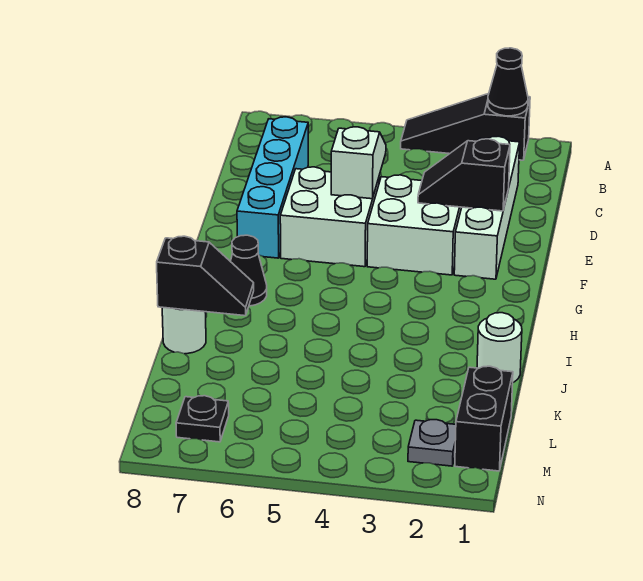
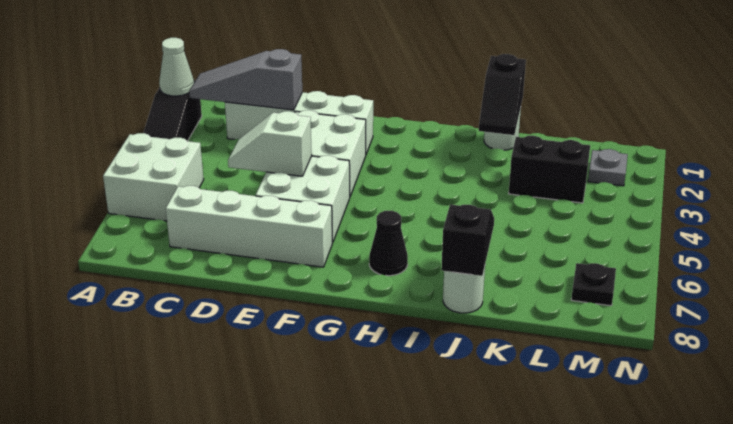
black 1x1 cone [488,48,528,116] -> white 1x1 cone [159,38,194,96]
none -> white 2x2 brick [103,133,204,221]
none -> grey 1x3 slope [189,49,302,110]
cyan 1x4 brick [237,117,308,258] -> white 1x4 brick [166,186,332,267]
black 1x2 slope [418,139,510,211] -> black 1x2 slope moved to [479,54,526,135]
black 1x2 brick [455,366,513,471] -> black 1x2 brick moved to [509,136,590,203]

